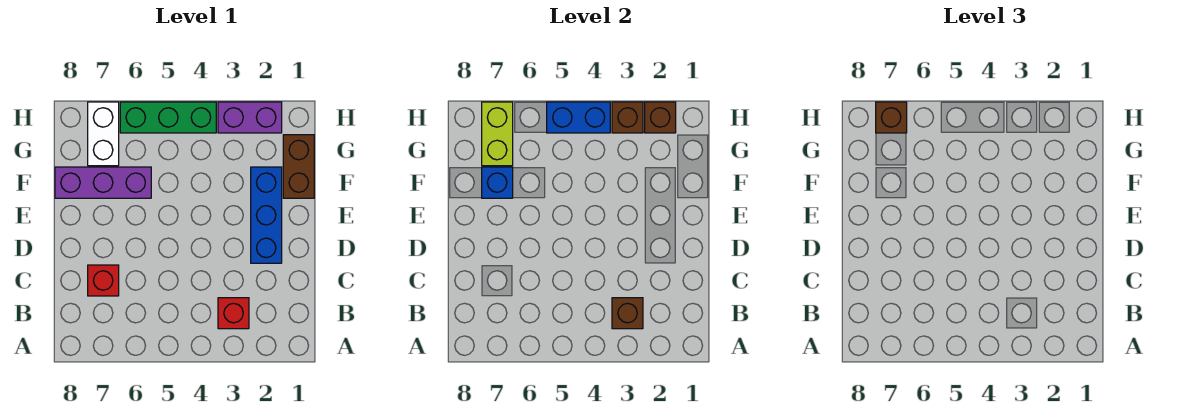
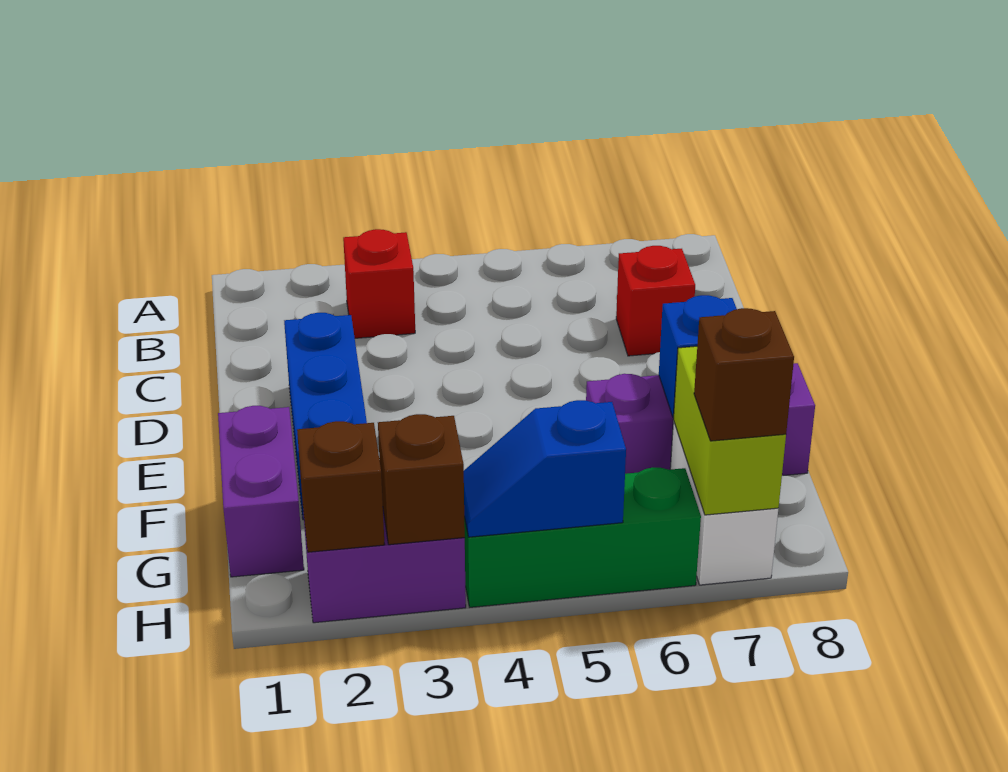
brown 1x1 brick [612,298,643,329] -> none
brown 1x2 brick [283,135,314,198] -> purple 1x2 brick [218,406,304,577]
blue 1x2 brick [547,102,610,133] -> blue 1x2 slope [464,400,626,537]

